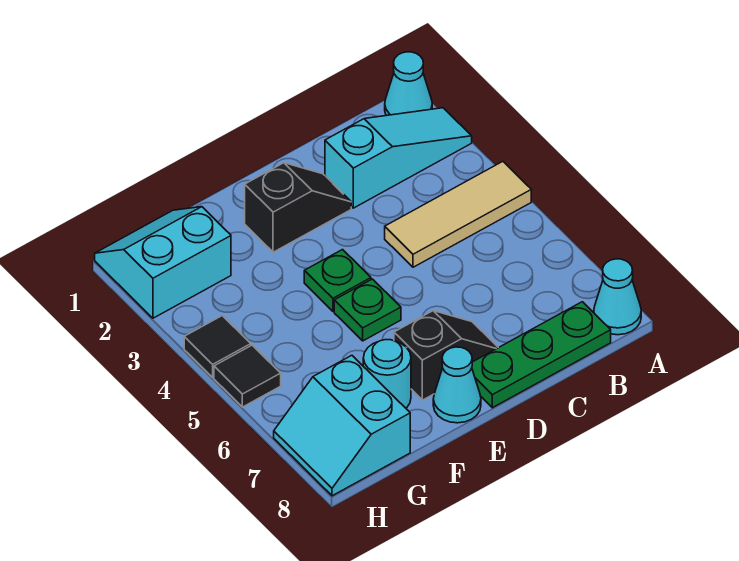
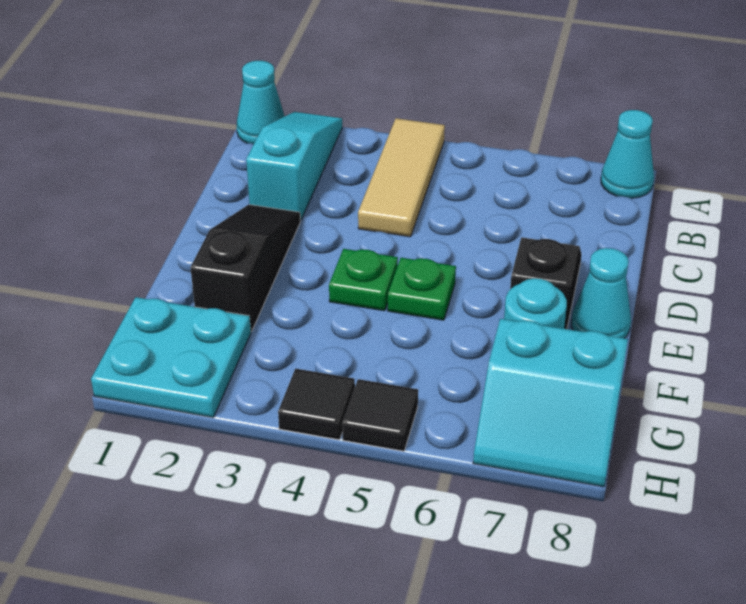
green 1x3 plate [472,302,611,408] -> none
black 1x2 slope [245,163,351,252] -> black 1x3 slope [190,205,300,331]
cyan 2x2 slope [95,207,231,318] -> cyan 2x2 plate [91,297,251,417]

